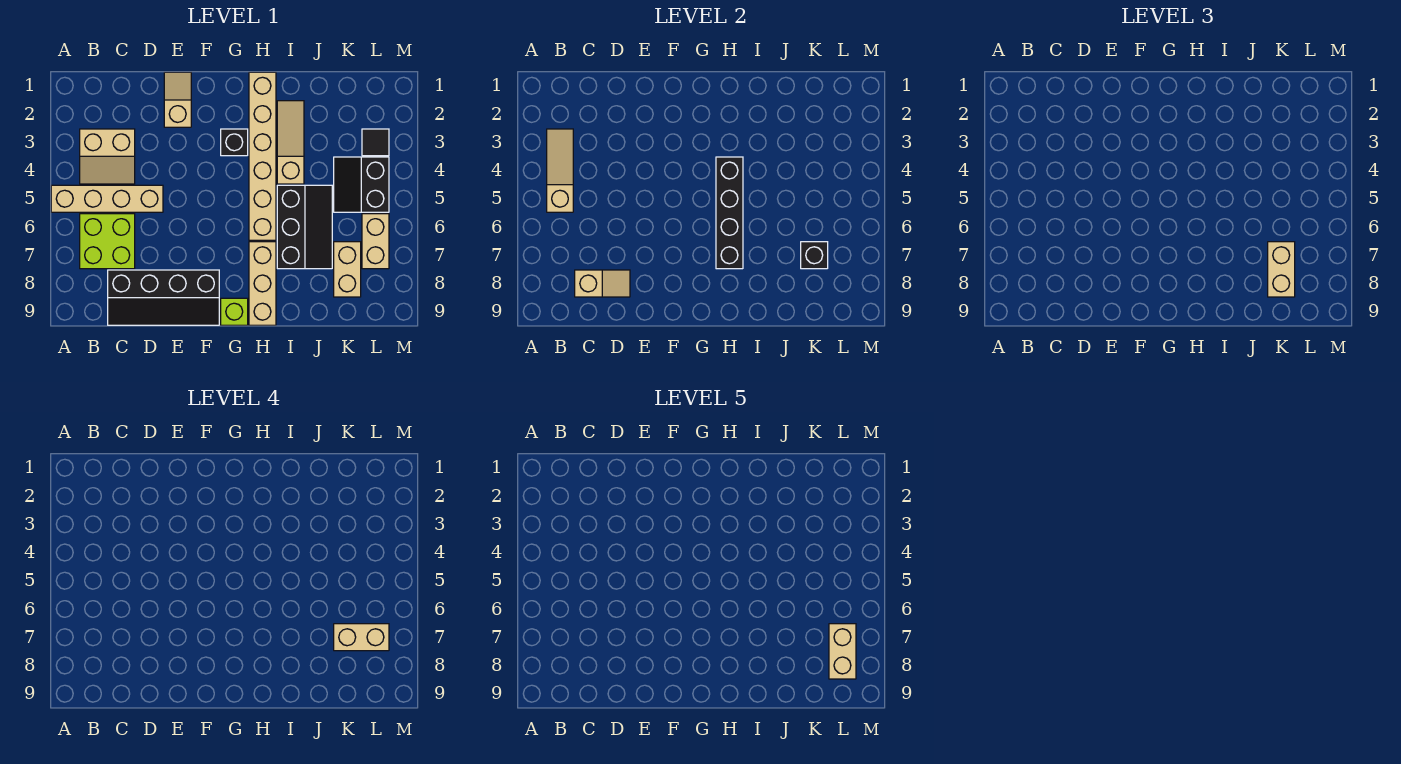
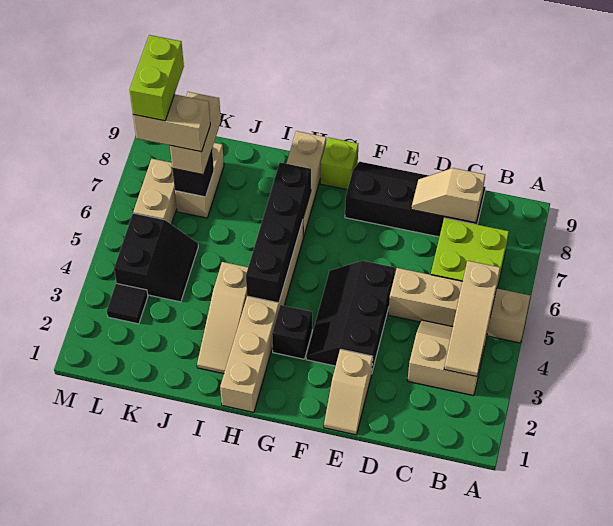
black 2x3 slope [277,185,332,269] -> black 2x3 slope moved to [306,261,395,371]
tan 1x2 brick [829,624,856,679] -> lime 1x2 brick [130,35,184,121]

